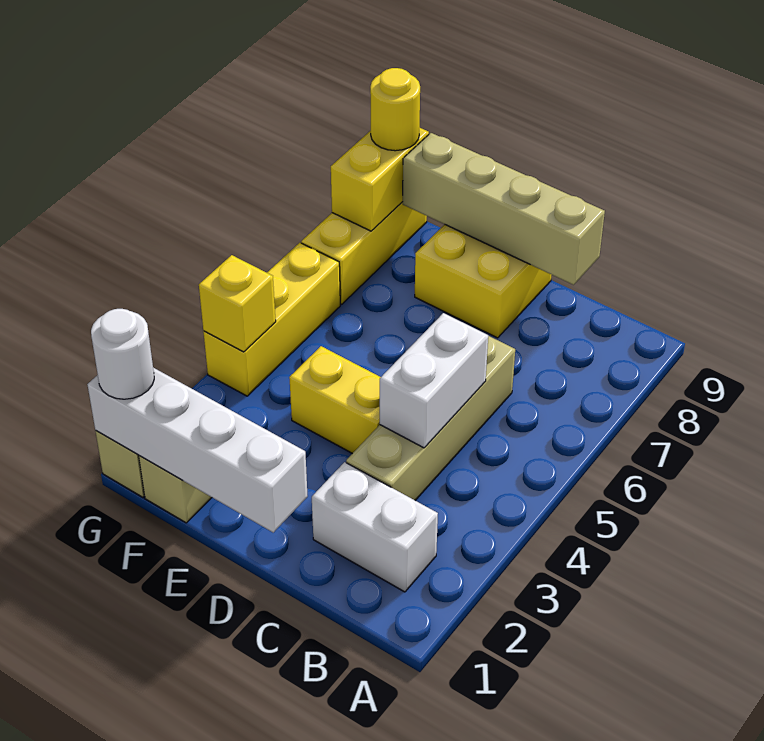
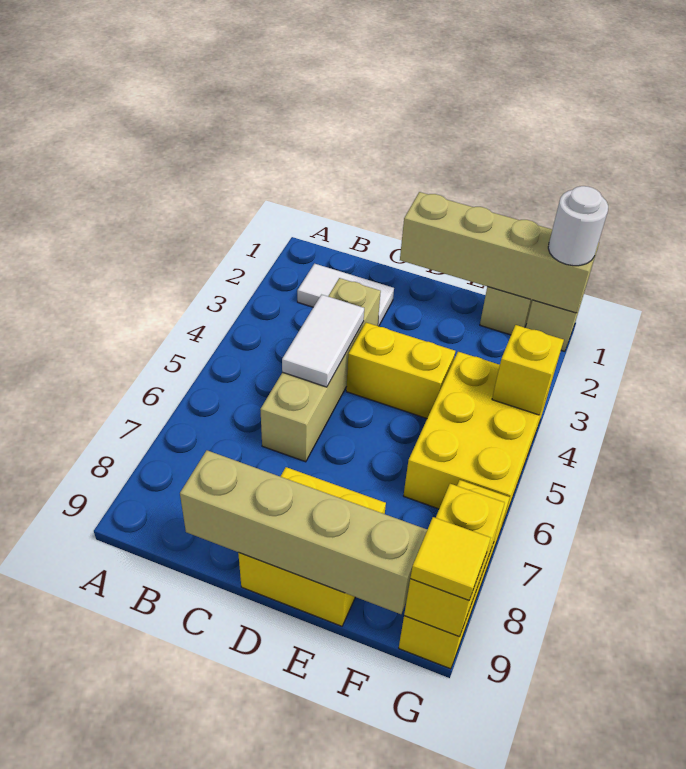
white 1x2 brick [312,462,438,592] -> white 1x2 tile [297,264,394,326]
white 1x2 brick [380,313,488,448] -> white 1x2 tile [282,295,364,387]
white 1x4 brick [87,368,308,532] -> tan 1x4 brick [400,192,599,313]
yellow 1x3 brick [203,243,340,396] -> yellow 2x3 brick [403,352,550,525]
yellow 1x1 round brick [370,68,420,151] -> yellow 1x1 tile [410,517,491,600]

